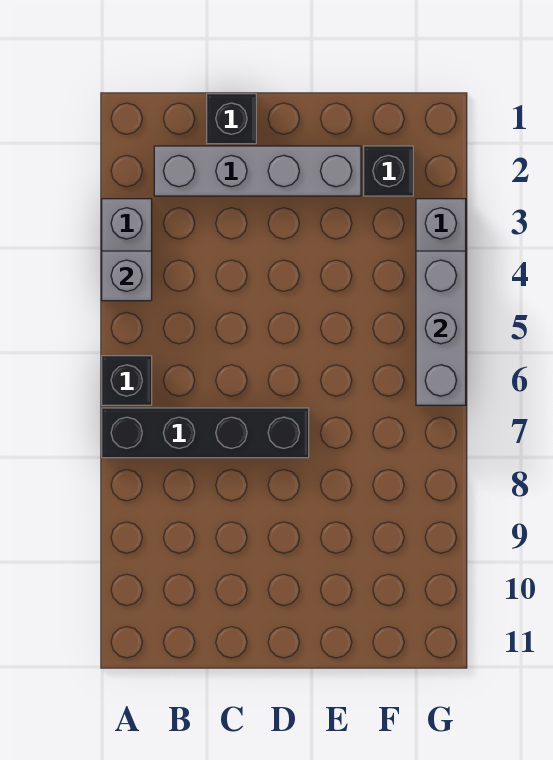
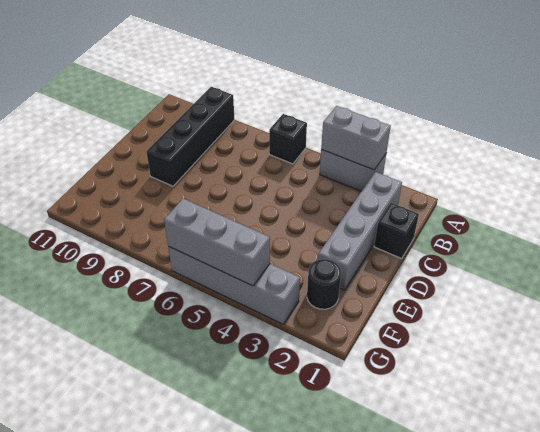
grey 1x1 brick [102,251,152,301] -> grey 1x2 brick [321,106,391,170]
black 1x4 brick [102,408,309,458] -> black 1x4 brick moved to [146,87,234,186]
black 1x1 brick [364,146,413,196] -> black 1x1 round brick [307,259,341,309]

